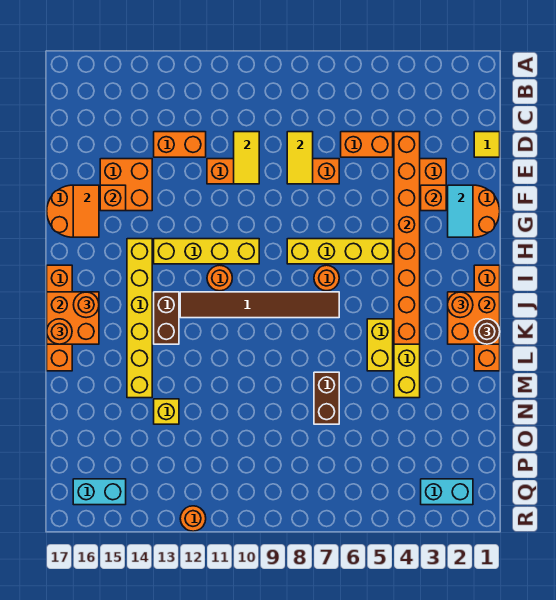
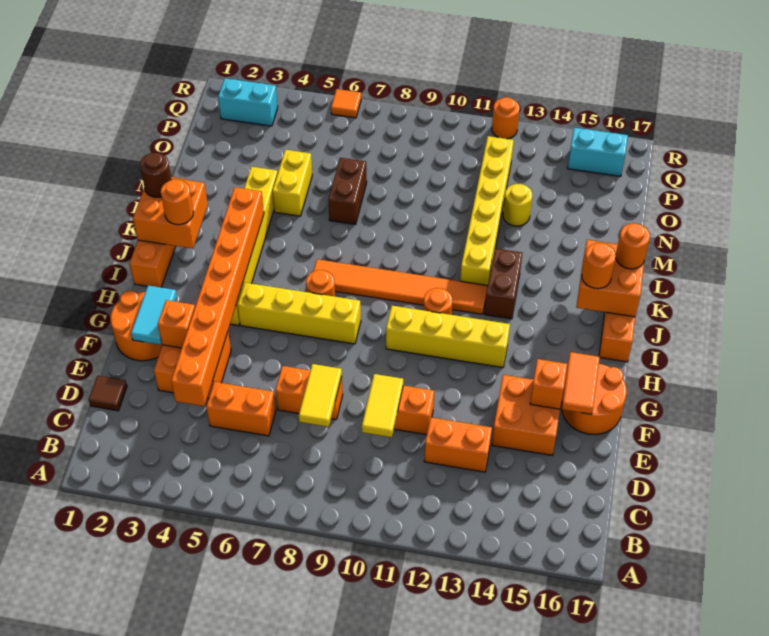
yellow 1x1 tile [474,132,500,157] -> brown 1x1 tile [89,376,127,411]
yellow 1x6 brick [127,239,152,398] -> yellow 1x6 brick moved to [460,136,514,285]
brown 1x6 tile [180,292,339,318] -> orange 1x6 tile [314,259,488,314]
yellow 1x2 brick [367,319,393,371] -> yellow 1x2 brick moved to [272,150,312,216]
yellow 1x1 brick [154,399,179,424] -> yellow 1x1 round brick [503,184,532,226]
none -> orange 1x1 tile [331,89,361,118]

